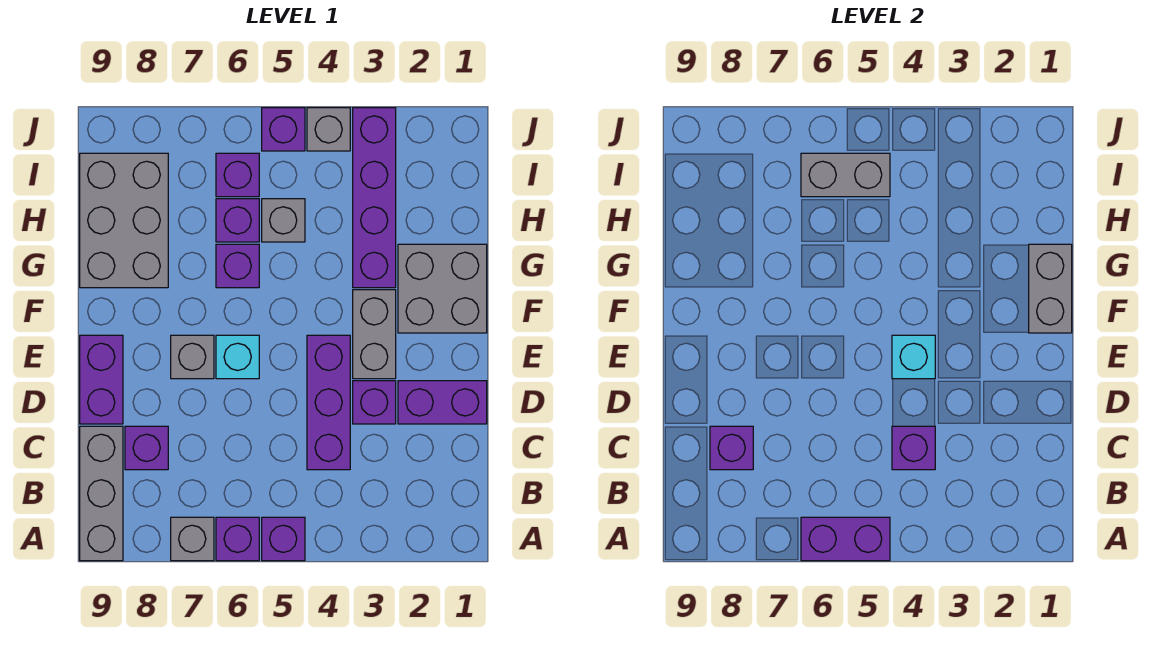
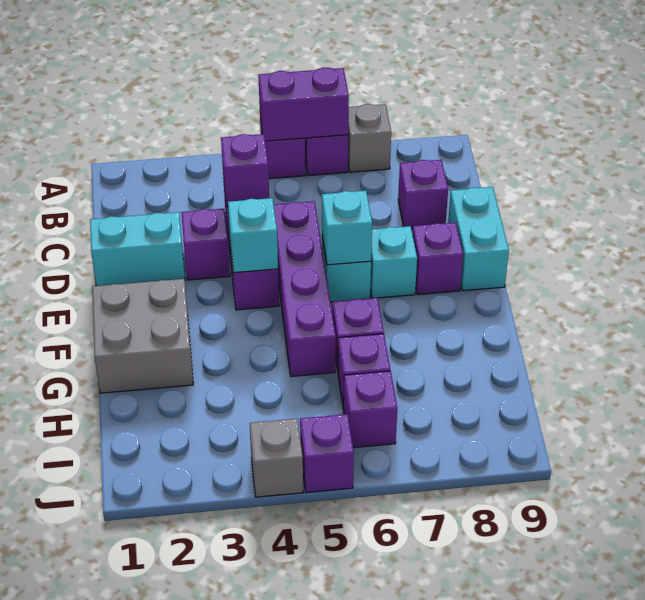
grey 1x3 brick [80,426,123,561] -> none
purple 1x1 brick [710,426,753,470] -> purple 1x1 brick moved to [412,223,463,295]
purple 1x2 brick [398,381,487,424] -> cyan 1x2 brick [90,212,185,286]
purple 1x2 brick [80,335,123,424] -> cyan 1x2 brick [448,187,509,291]
grey 1x2 brick [353,290,396,379] -> none
none -> cyan 1x1 brick [322,191,372,265]
grey 1x1 brick [171,335,214,379] -> cyan 1x1 brick [370,226,417,298]
grey 1x2 brick [1029,244,1072,333] -> none
purple 1x4 brick [353,108,396,288] -> purple 1x4 brick moved to [274,201,336,377]
grey 2x3 brick [80,153,168,288] -> none
grey 1x1 brick [262,199,305,242] -> none
grey 1x2 brick [801,153,890,197] -> none

